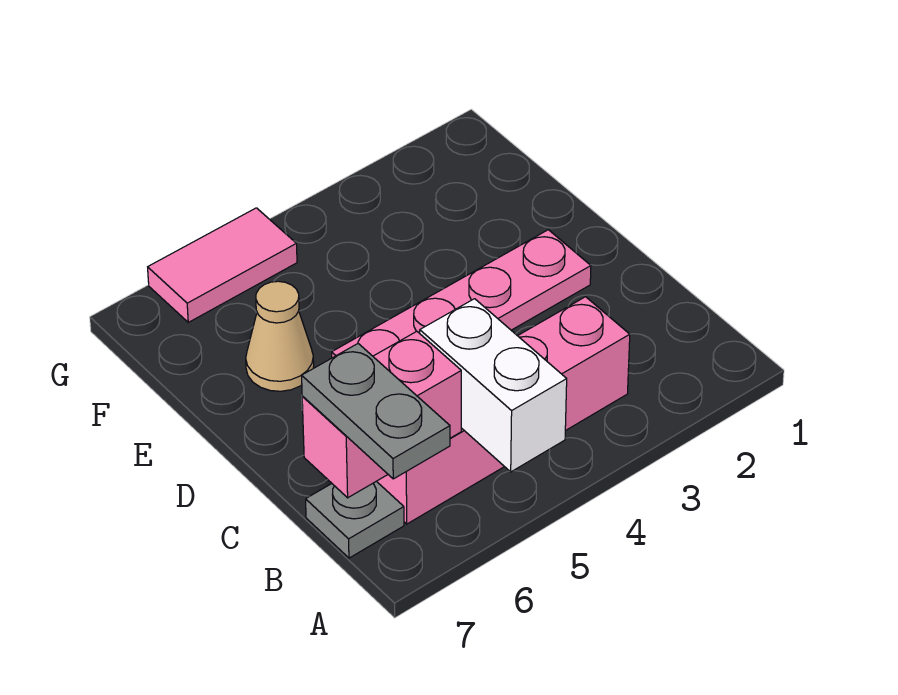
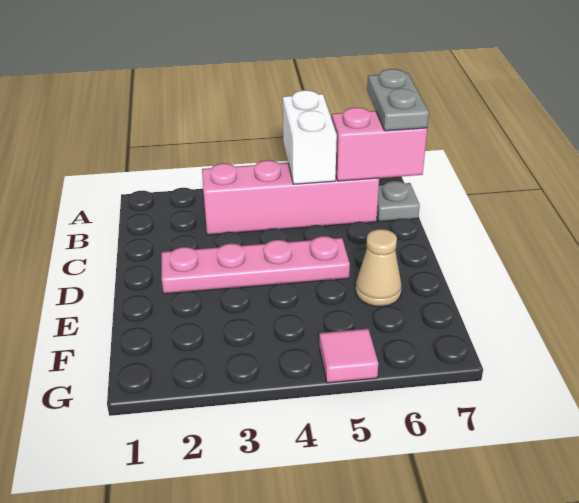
pink 1x2 tile [148,208,297,322] -> pink 1x1 tile [319,329,378,383]

